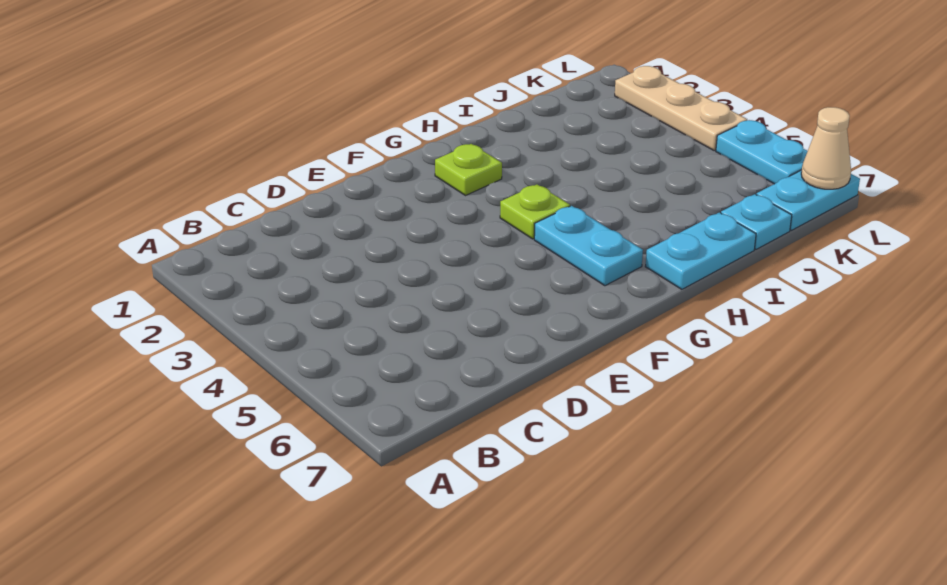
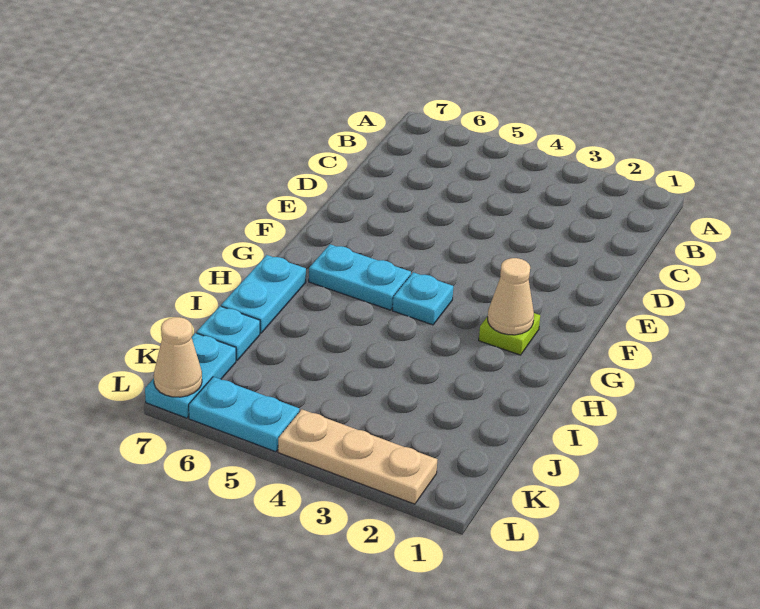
none -> tan 1x1 cone [488,258,534,335]
lime 1x1 plate [500,184,570,239] -> cyan 1x1 plate [392,272,453,325]

